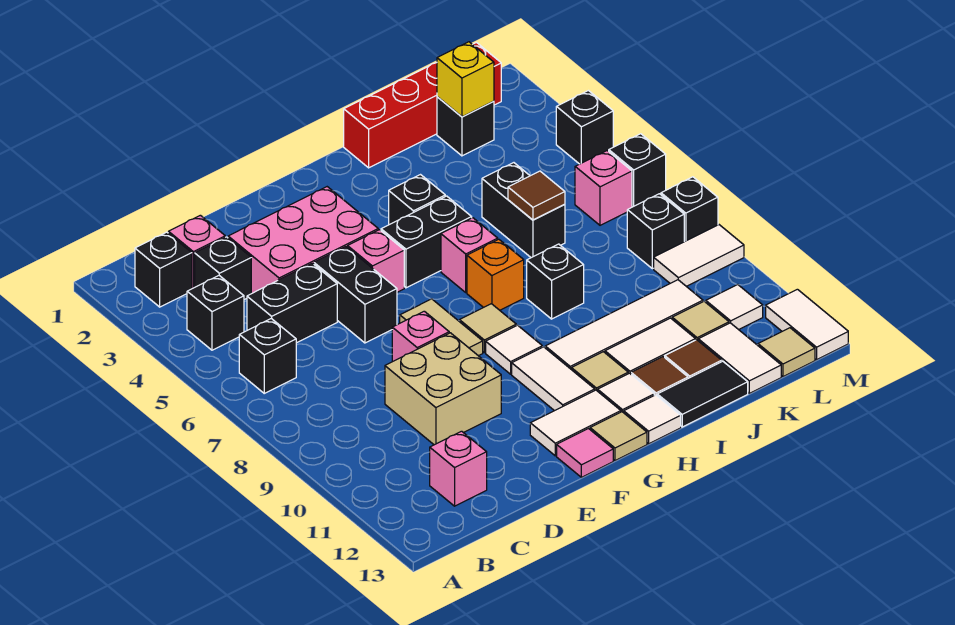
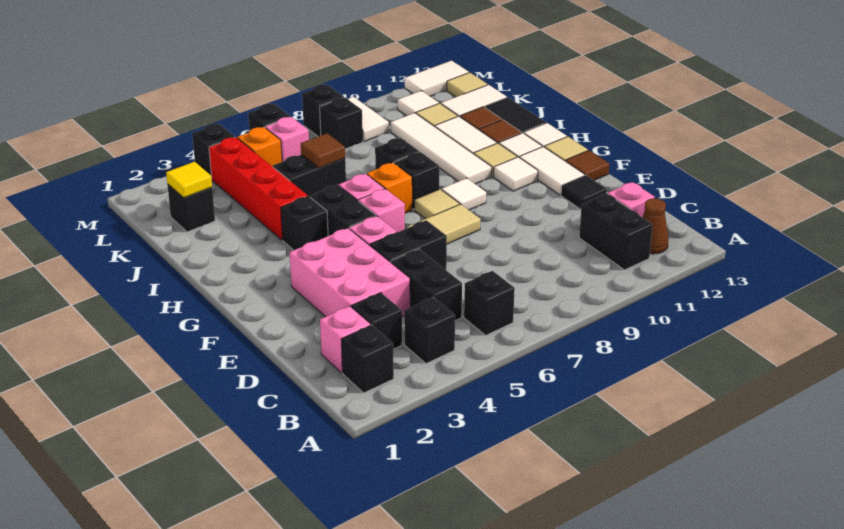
none -> black 1x2 brick [579,193,653,270]
none -> brown 1x1 cone [643,198,669,254]
tan 2x2 brick [385,333,501,445] -> none
pink 1x1 brick [392,311,449,362] -> pink 1x1 brick moved to [358,189,405,232]
none -> black 1x1 tile [561,175,607,209]
pink 1x1 tile [557,429,613,477] -> brown 1x1 tile [565,150,609,180]
white 1x2 tile [512,347,595,411] -> white 1x1 tile [494,157,538,191]
none -> black 1x1 brick [394,152,439,209]
red 1x4 brick [344,43,501,168] -> red 1x4 brick moved to [209,137,308,240]
yellow 1x1 brick [437,42,494,117] -> yellow 1x1 tile [166,162,212,198]
none -> orange 1x1 brick [237,127,282,167]

